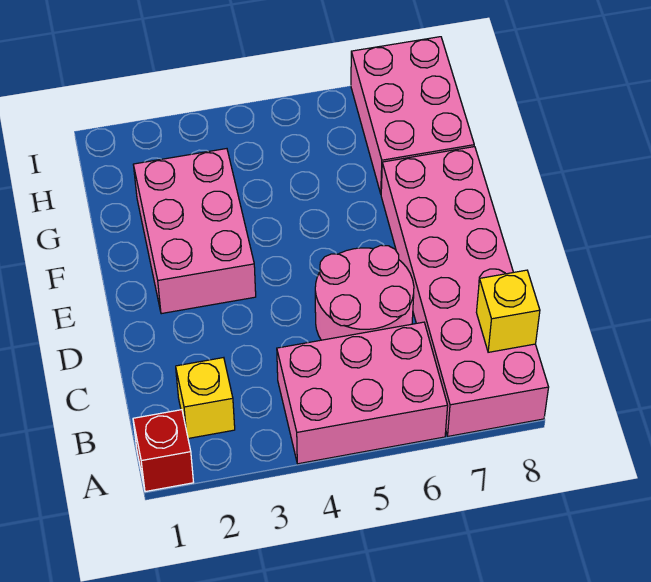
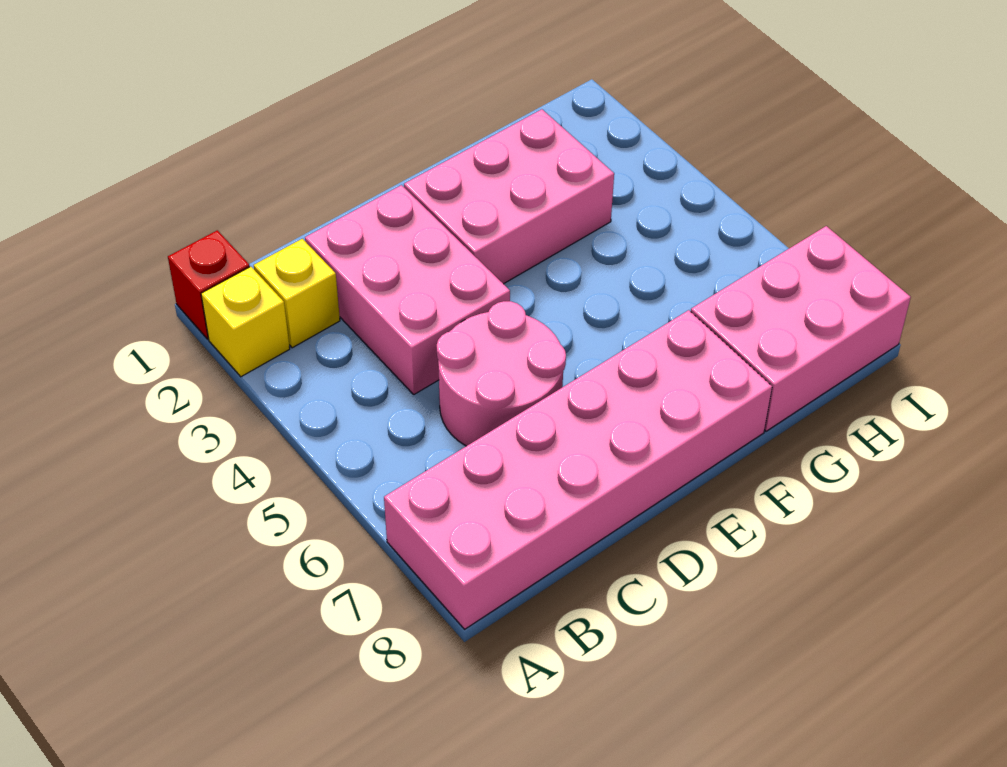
pink 2x3 brick [277,322,448,464] -> pink 2x3 brick moved to [305,185,510,394]
yellow 1x1 brick [476,270,540,352] -> yellow 1x1 brick moved to [201,267,290,377]

